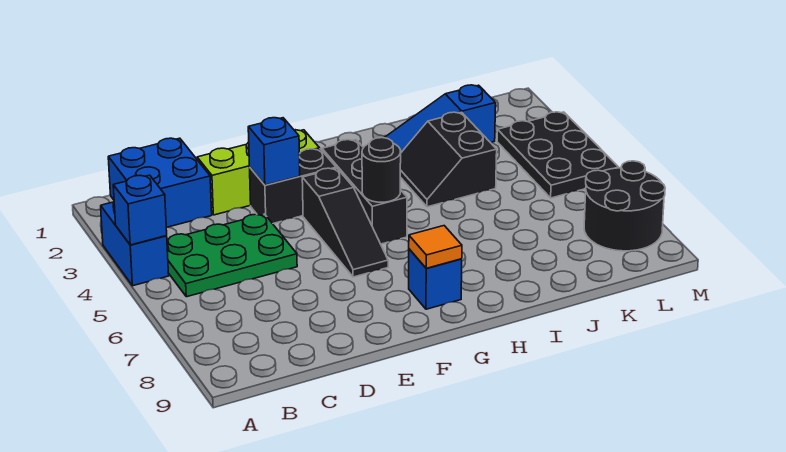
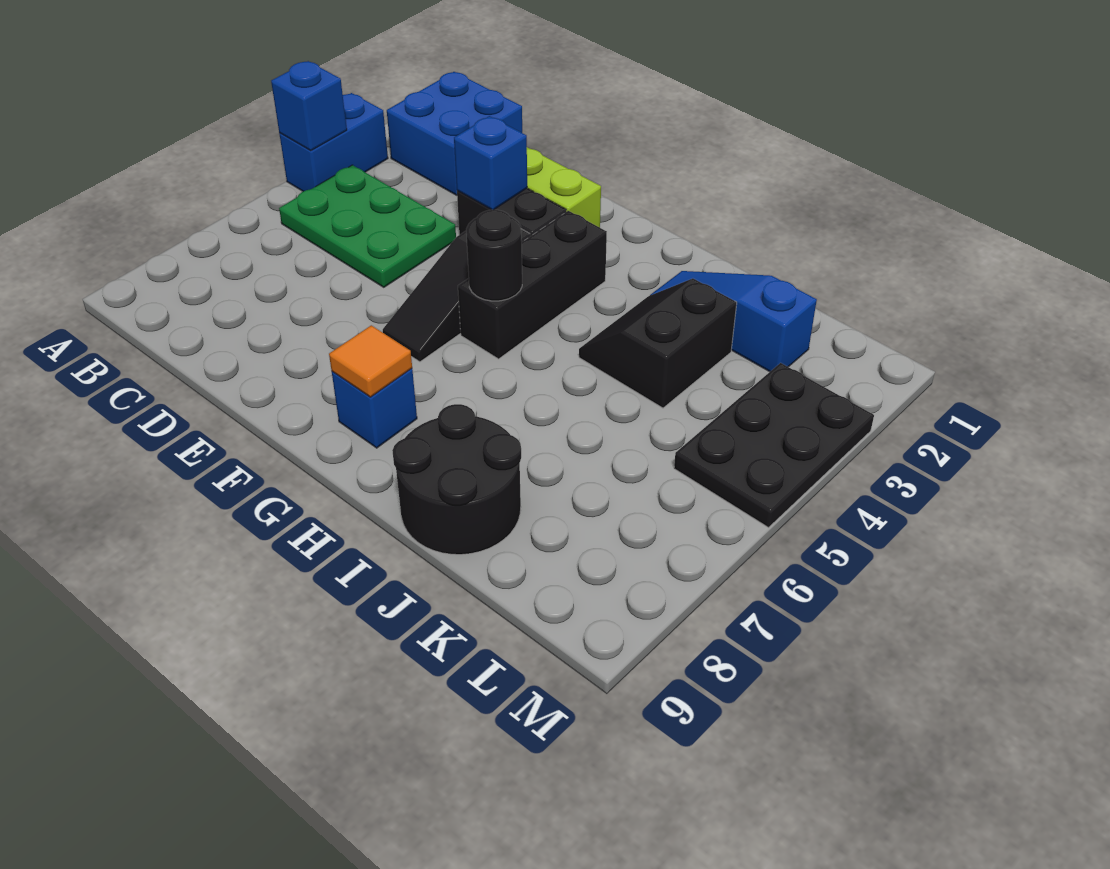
black 2x2 round brick [584,161,665,251] -> black 2x2 round brick moved to [392,404,521,555]

